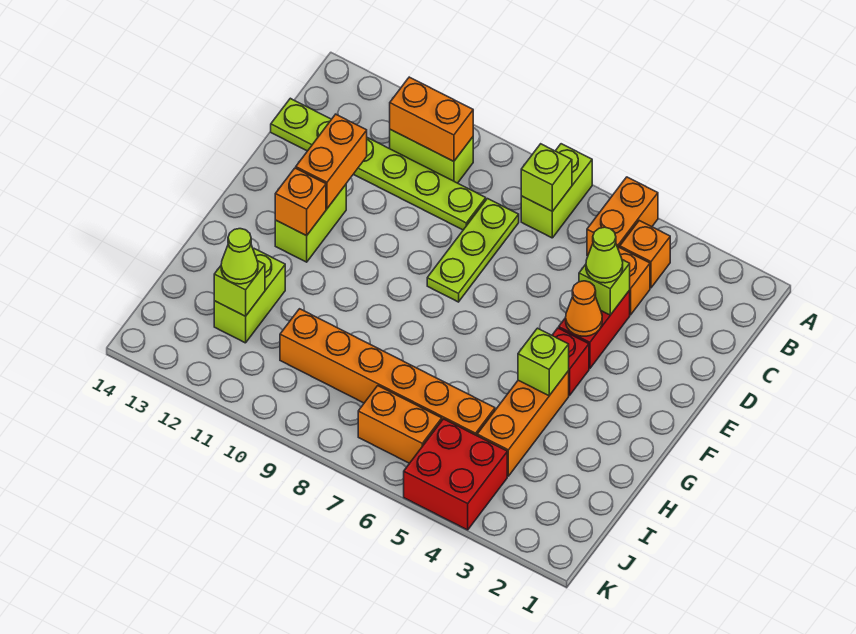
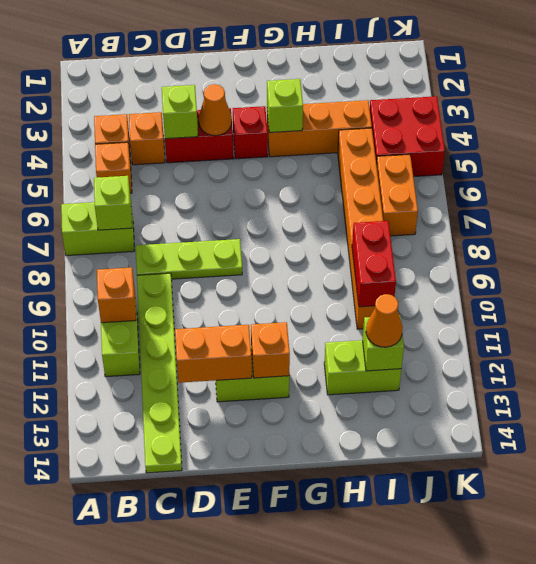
orange 1x2 brick [587,177,658,256] -> orange 1x1 brick [95,142,132,193]
orange 1x2 brick [390,77,473,161] -> orange 1x1 brick [97,267,136,323]
lime 1x1 cone [586,227,623,283] -> none
none -> red 1x2 brick [352,221,396,307]
lime 1x1 cone [221,229,258,284] -> orange 1x1 cone [366,294,403,347]

